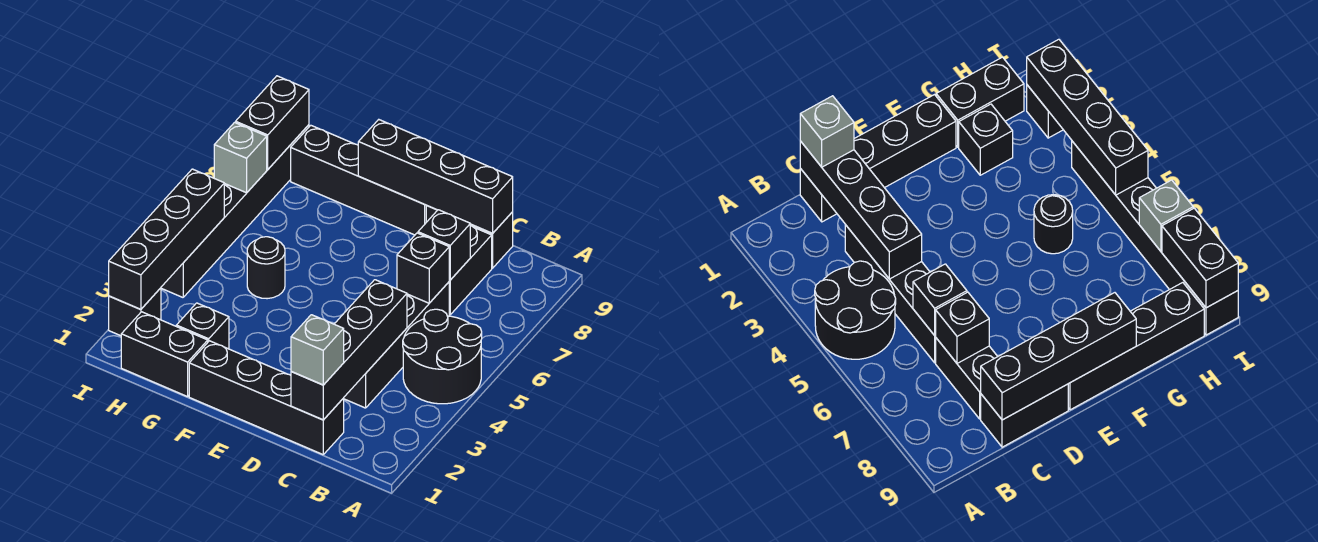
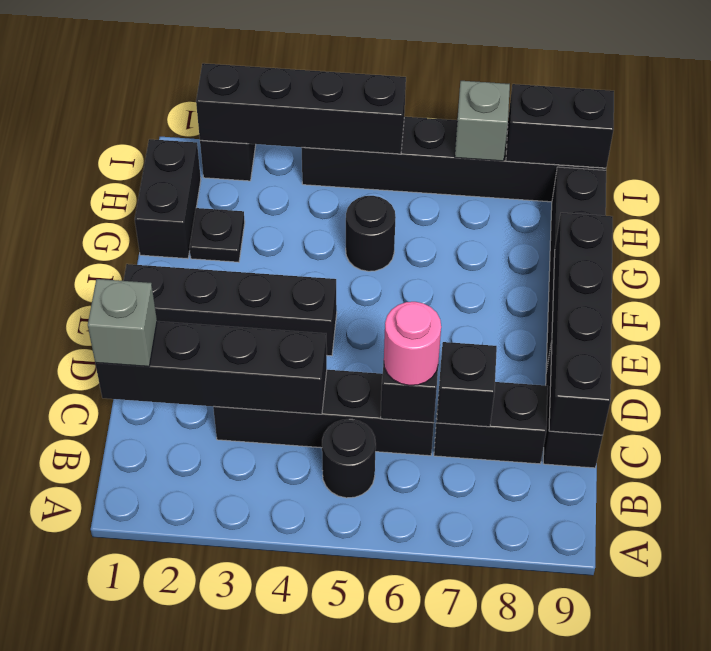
black 2x2 round brick [403,309,482,404] -> black 1x1 round brick [322,419,376,498]
black 1x4 brick [189,341,344,454] -> black 1x4 brick turned to [124,264,337,356]
none -> pink 1x1 round brick [384,302,441,385]
black 1x1 brick [176,303,229,349] -> black 1x1 plate [190,208,245,262]

